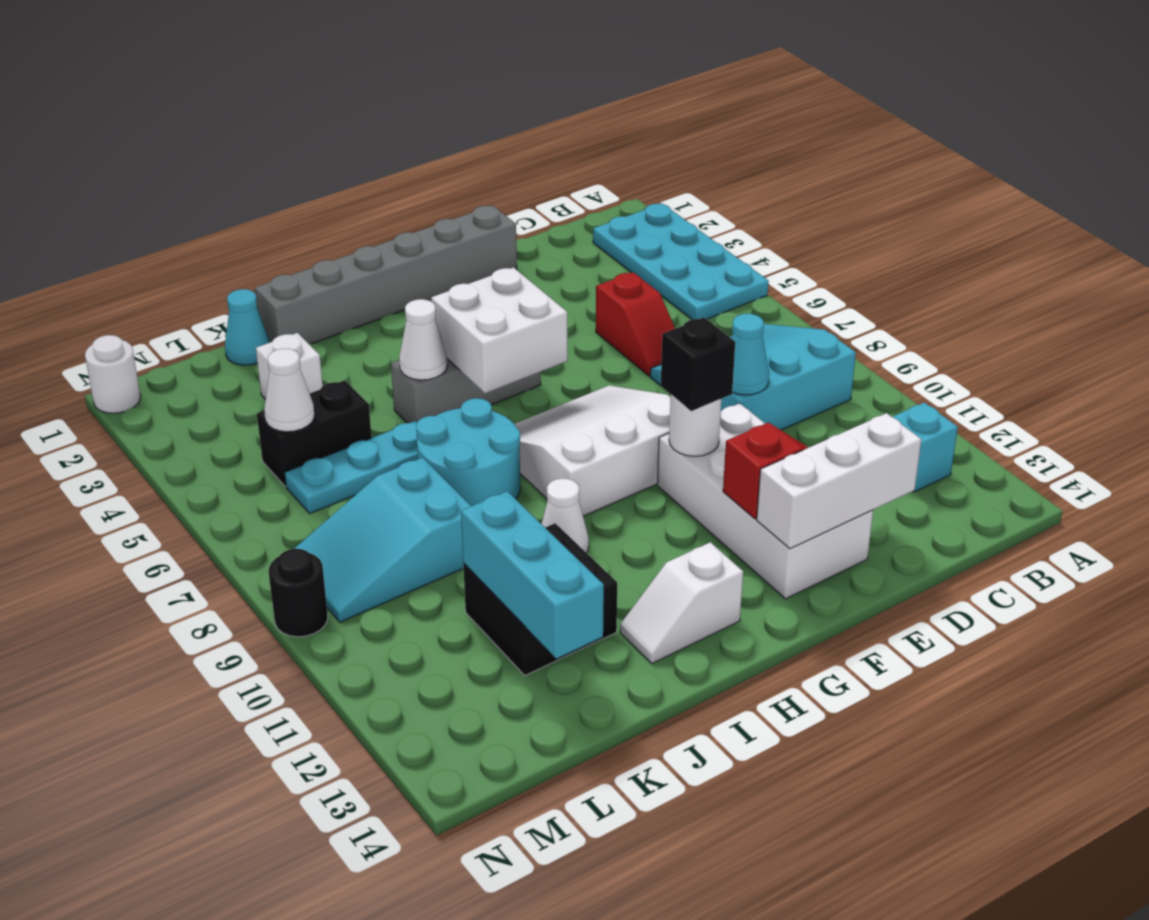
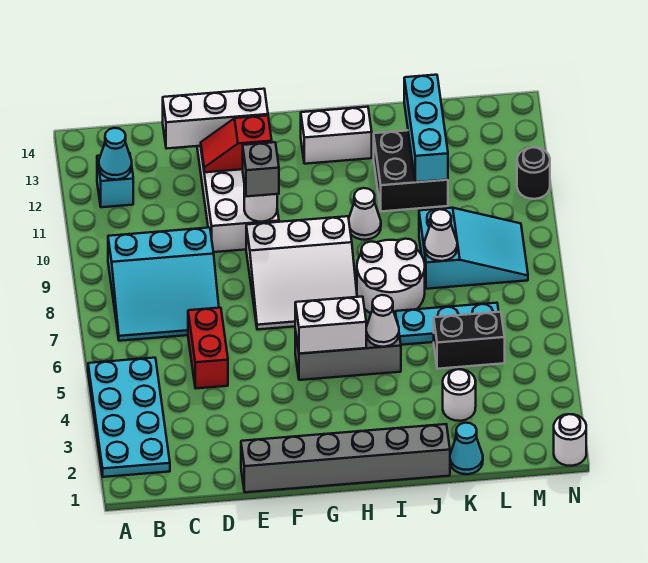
red 1x2 slope [596,272,675,376] -> red 1x2 brick [188,308,228,388]
cyan 1x1 cone [731,314,769,395] -> cyan 1x1 cone moved to [99,128,132,180]
black 1x1 brick [661,317,735,411] -> grey 1x1 brick [243,142,279,196]
white 2x2 brick [431,268,568,393] -> white 1x2 brick [295,297,366,354]
white 1x2 slope [620,542,743,663] -> white 1x2 brick [301,107,372,164]
cyan 2x2 round brick [416,398,520,506] -> white 2x2 round brick [357,239,425,314]
white 1x1 brick [256,333,323,399] -> white 1x1 round brick [443,369,476,421]
white 1x1 cone [264,349,314,432] -> white 1x1 cone moved to [424,209,457,261]
black 1x1 round brick [269,549,328,637] -> black 1x1 round brick moved to [517,147,550,199]

